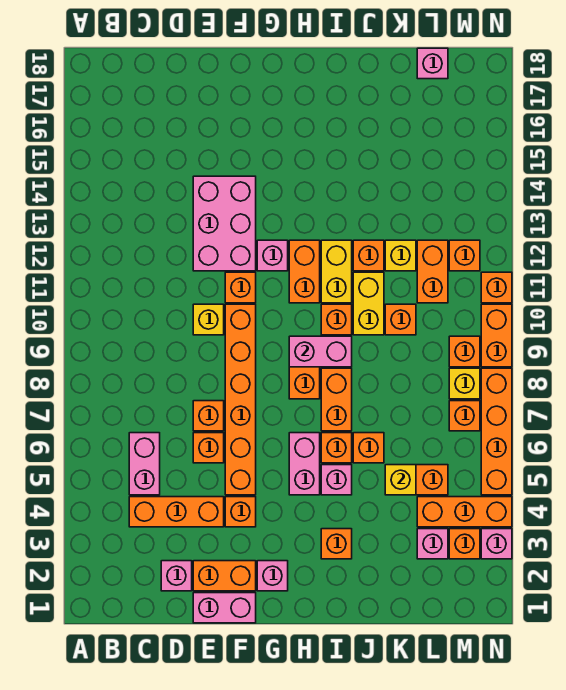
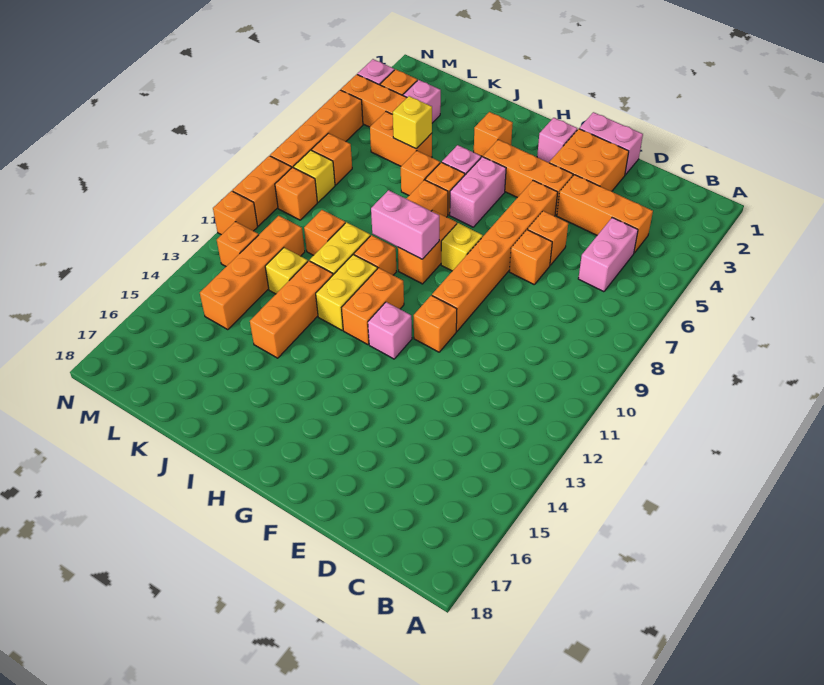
pink 1x1 brick [161,561,192,591] -> none
orange 1x2 brick [193,561,256,591] -> orange 2x2 brick [549,129,629,191]
yellow 1x1 brick [193,304,224,335] -> yellow 1x1 brick moved to [441,223,483,271]
pink 2x3 brick [193,176,256,271] -> none
orange 1x1 brick [225,497,256,527] -> orange 1x3 brick [483,140,573,216]
orange 1x1 brick [353,240,384,271] -> orange 1x3 brick [250,261,333,358]
orange 1x2 brick [417,240,448,303] -> orange 1x4 brick [200,216,305,330]
pink 1x1 brick [417,48,448,79] -> none

